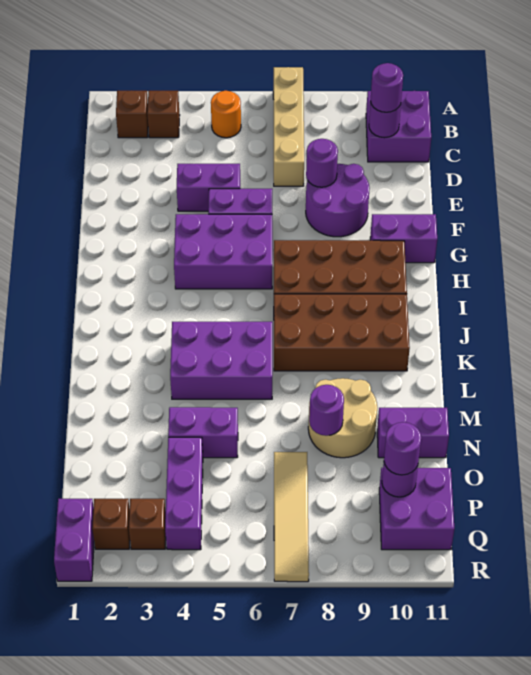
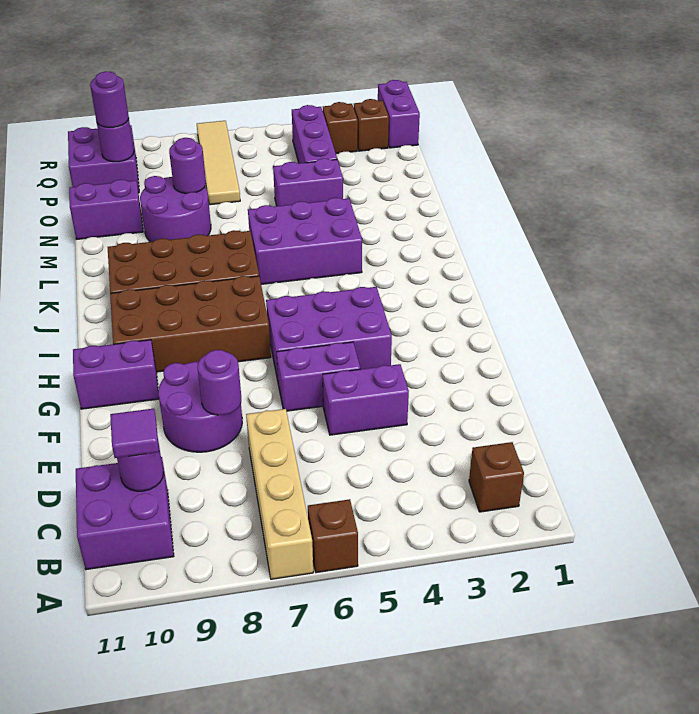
brown 1x1 brick [147,91,180,138] -> brown 1x1 brick moved to [308,499,358,573]
orange 1x1 round brick [211,91,241,138] -> none
purple 1x1 round brick [371,63,403,112] -> purple 1x1 tile [110,408,159,458]
tan 2x2 round brick [308,378,377,458] -> purple 2x2 round brick [140,176,211,242]

